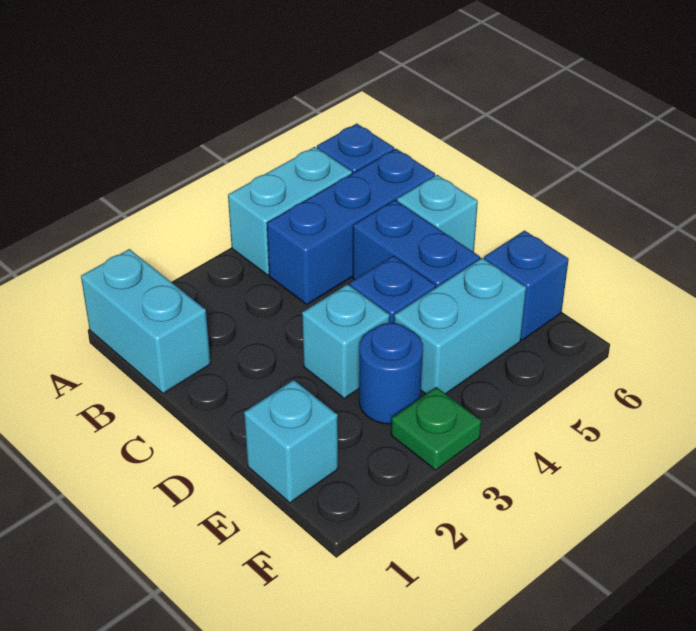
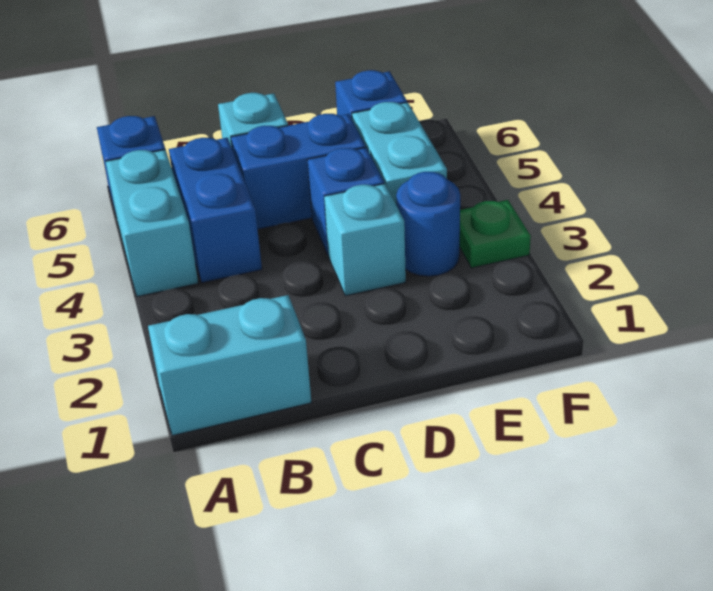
blue 1x3 brick [267,149,435,304] -> blue 1x2 brick [169,138,262,283]
cyan 1x1 brick [244,380,338,503] -> none

